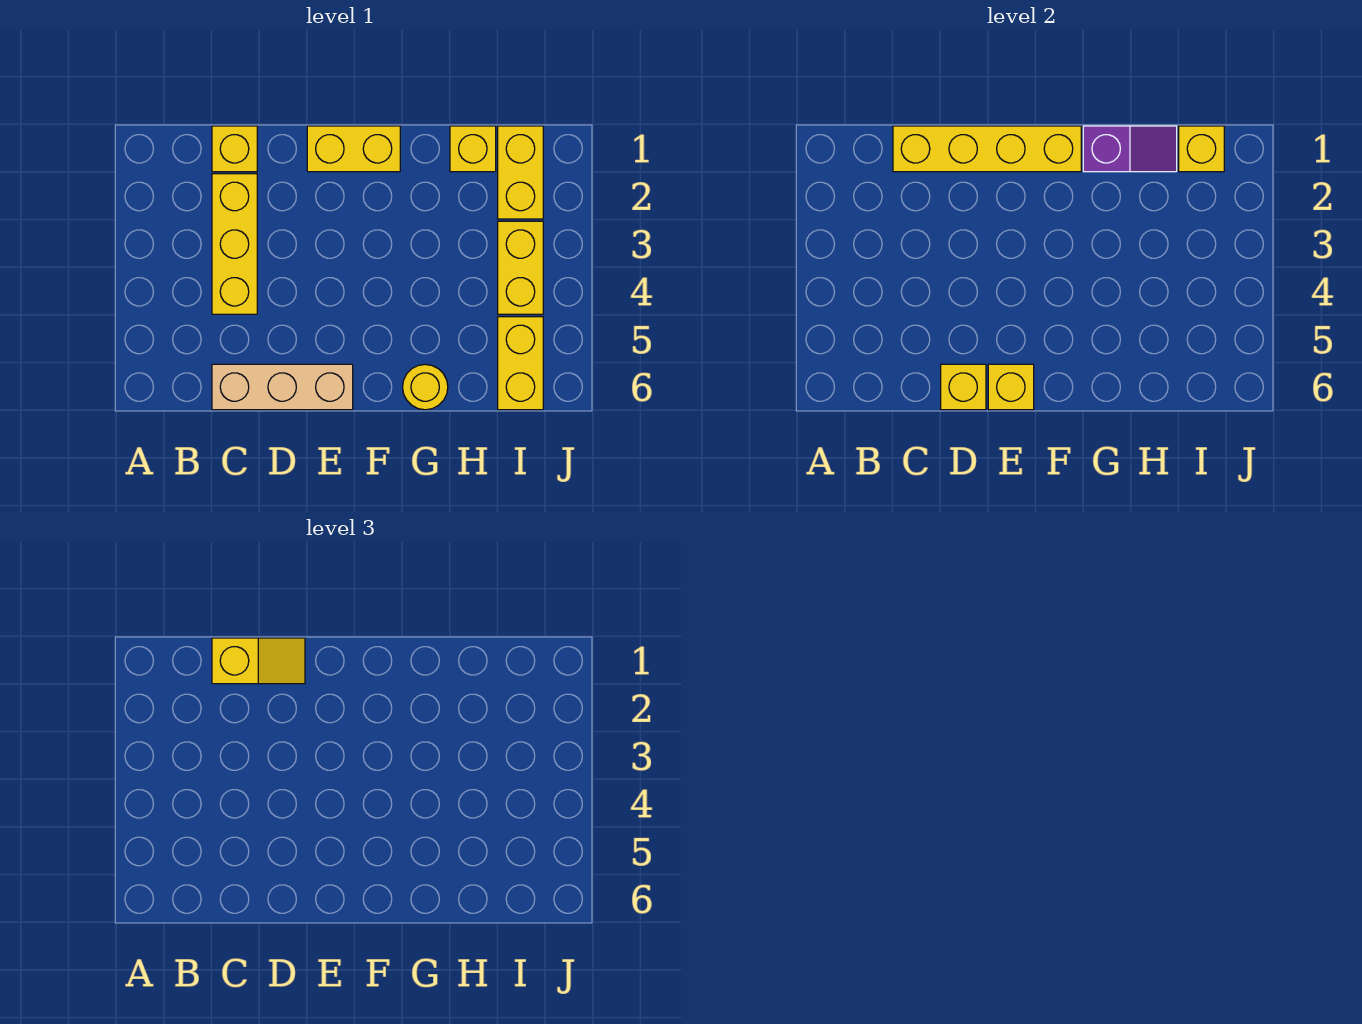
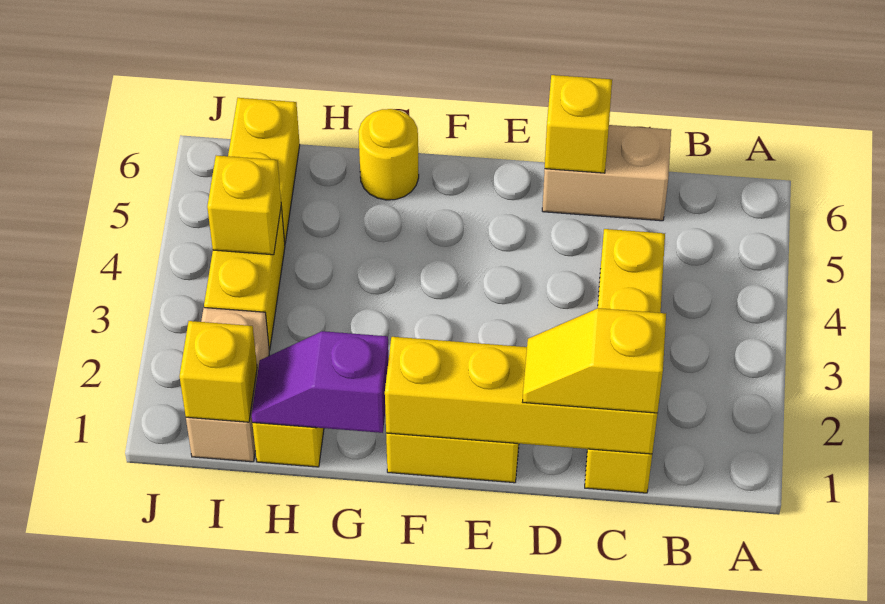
tan 1x3 brick [212,364,353,410] -> tan 1x2 brick [542,125,671,221]
yellow 1x1 brick [988,364,1034,410] -> yellow 1x1 brick moved to [207,155,281,255]
yellow 1x2 brick [498,126,543,219] -> tan 1x2 brick [186,308,269,462]

